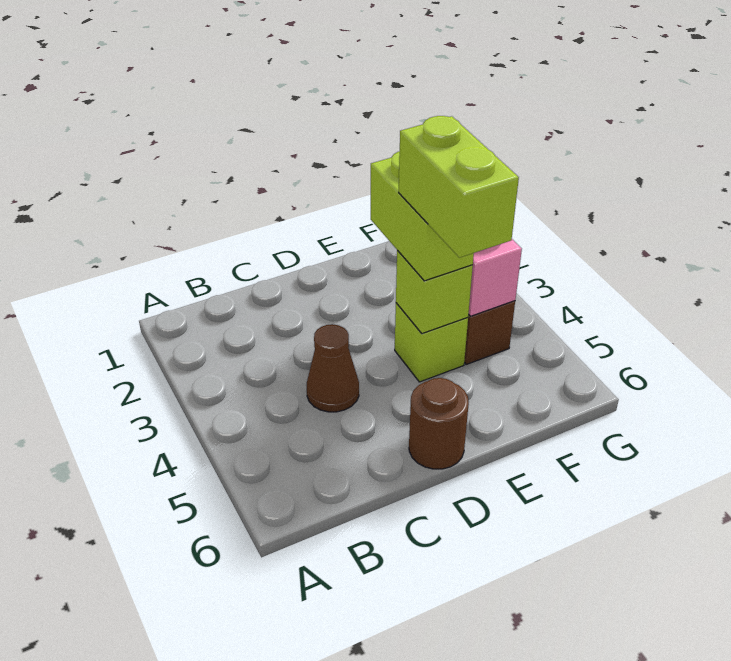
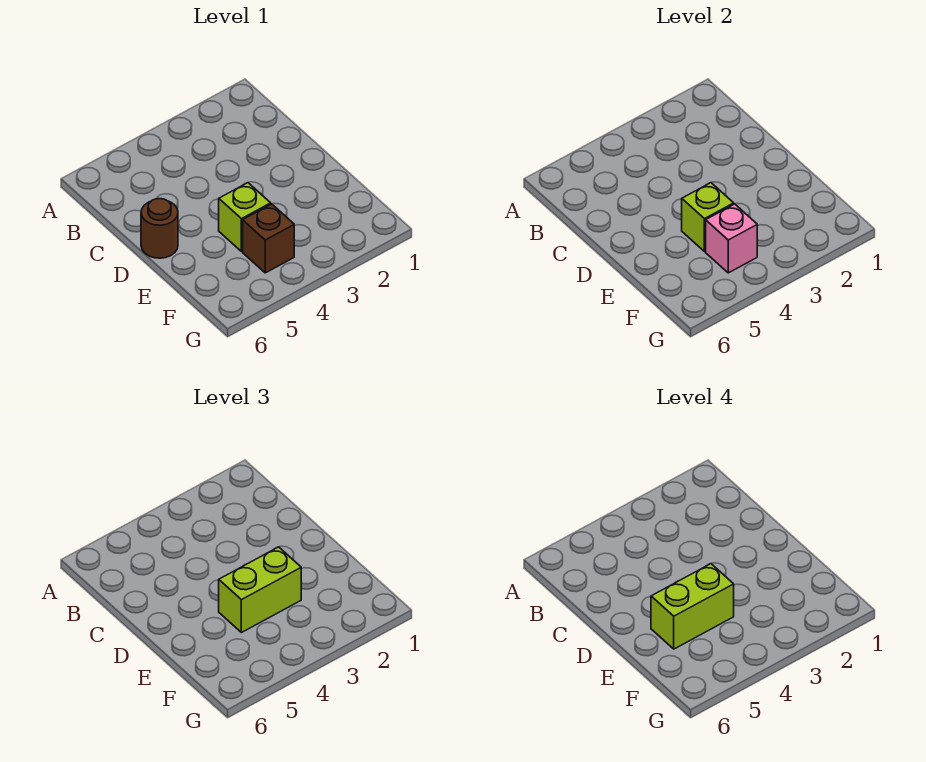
brown 1x1 cone [307,324,359,412] -> none

